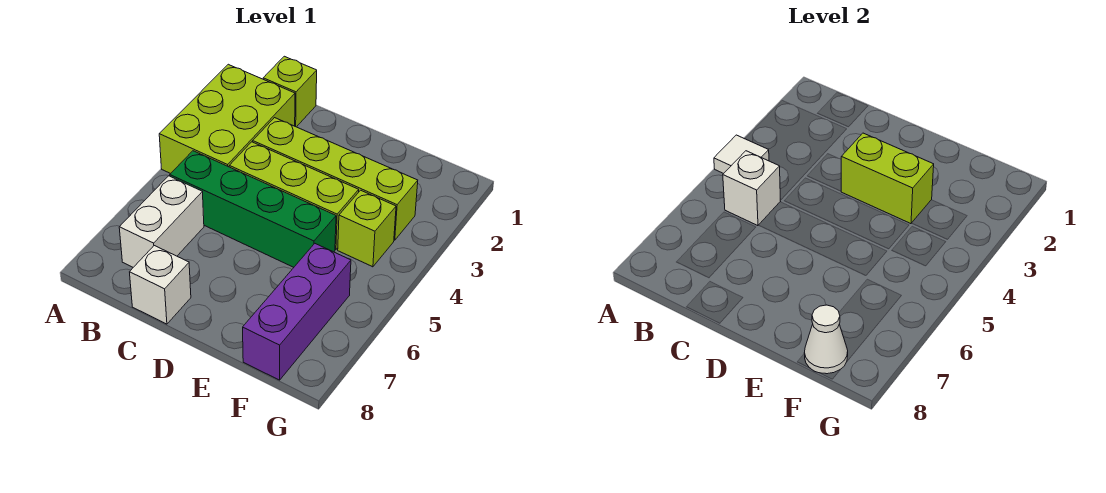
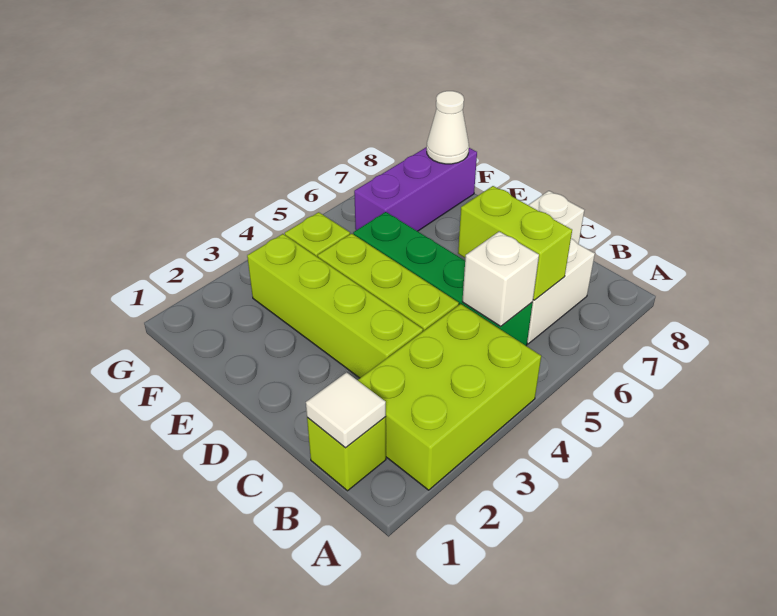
white 1x1 tile [714,135,769,174] -> white 1x1 tile moved to [306,372,386,448]
lime 1x2 brick [841,133,934,224] -> lime 1x2 brick moved to [458,186,572,300]

